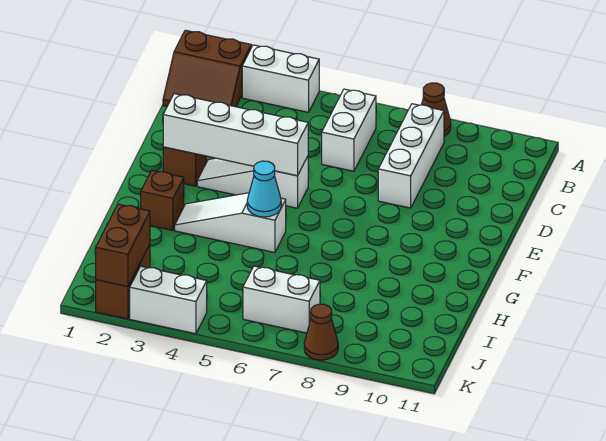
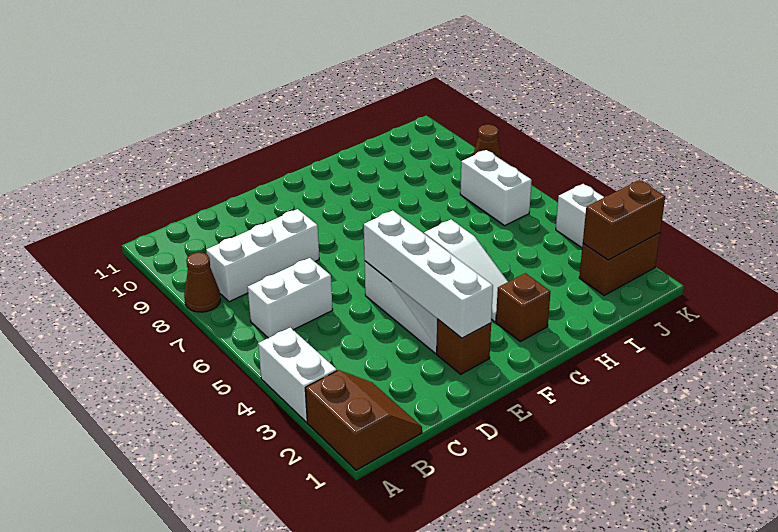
cyan 1x1 cone [247,161,281,217] -> none

